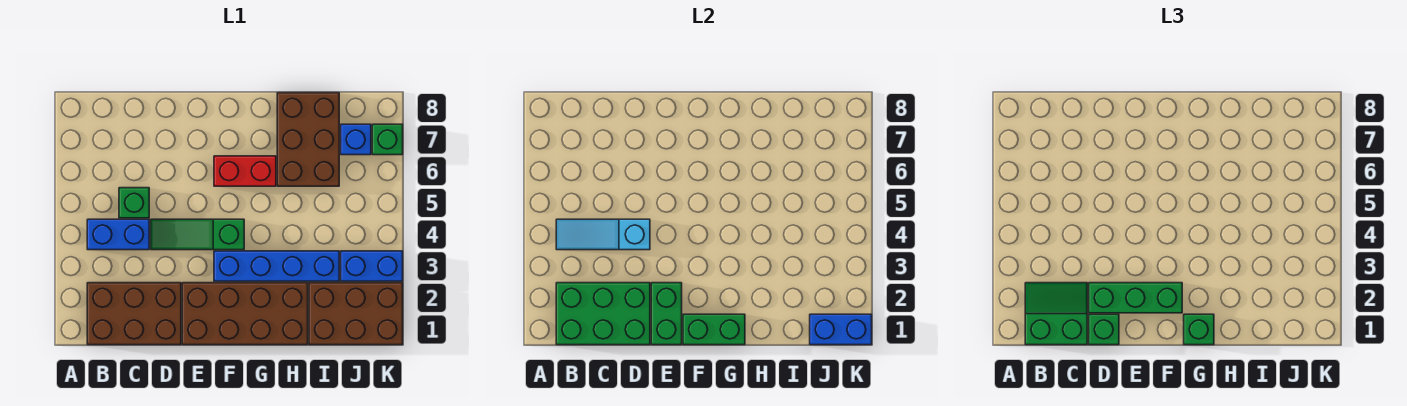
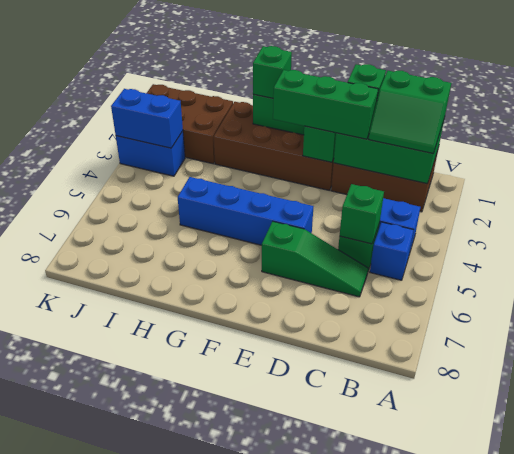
cyan 1x3 slope [556,219,650,250] -> none
green 1x3 slope [151,219,244,250] -> green 1x3 slope moved to [262,221,368,297]
blue 1x4 brick [214,251,339,281] -> blue 1x4 brick moved to [178,177,313,245]
red 1x2 brick [214,156,276,186] -> none
brown 2x3 brick [277,93,339,186] -> none
blue 1x2 brick [810,314,872,345] -> blue 1x2 brick moved to [111,89,183,148]
blue 1x1 brick [341,124,371,155] -> blue 1x1 brick moved to [370,222,414,280]
green 1x1 brick [372,124,403,155] -> green 1x1 brick moved to [340,184,384,244]

